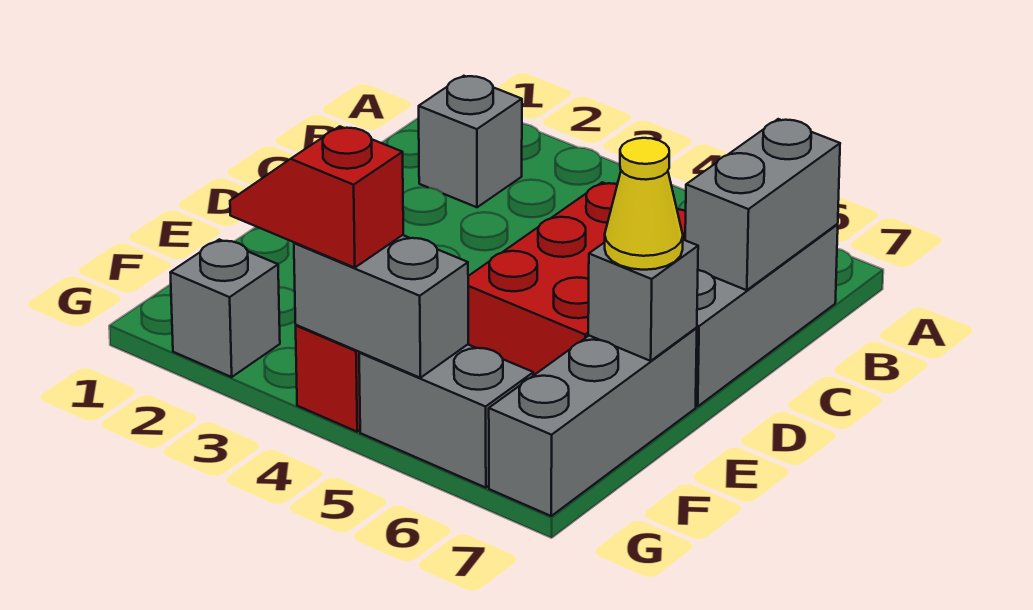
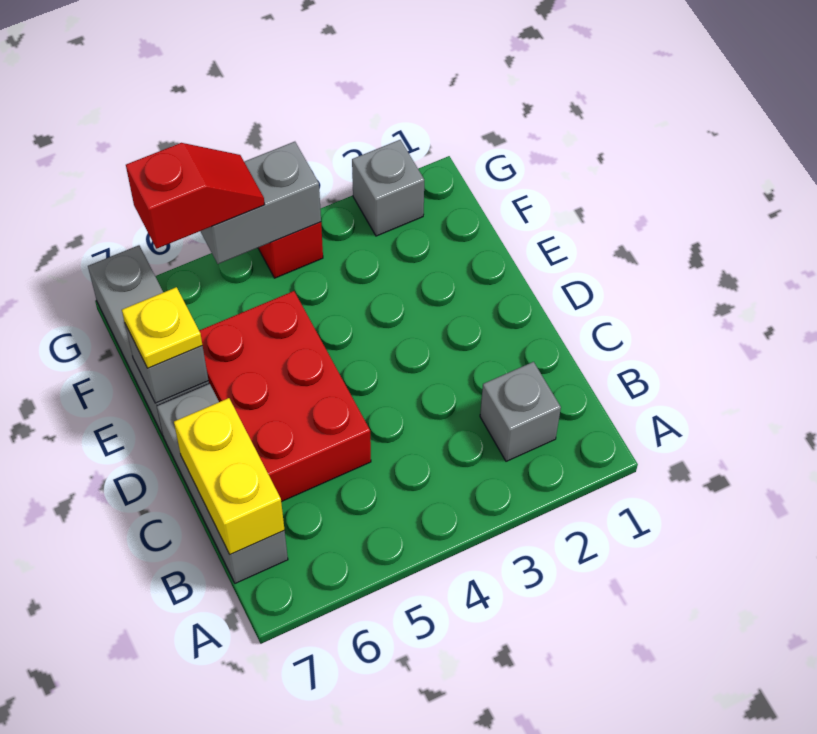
grey 1x2 brick [685,119,840,290] -> yellow 1x2 brick [174,398,284,555]
yellow 1x1 cone [605,138,683,270] -> yellow 1x1 plate [122,287,202,368]
red 1x2 slope [230,126,403,268] -> red 1x2 slope moved to [126,143,265,249]
grey 1x2 brick [359,345,533,488] -> none

